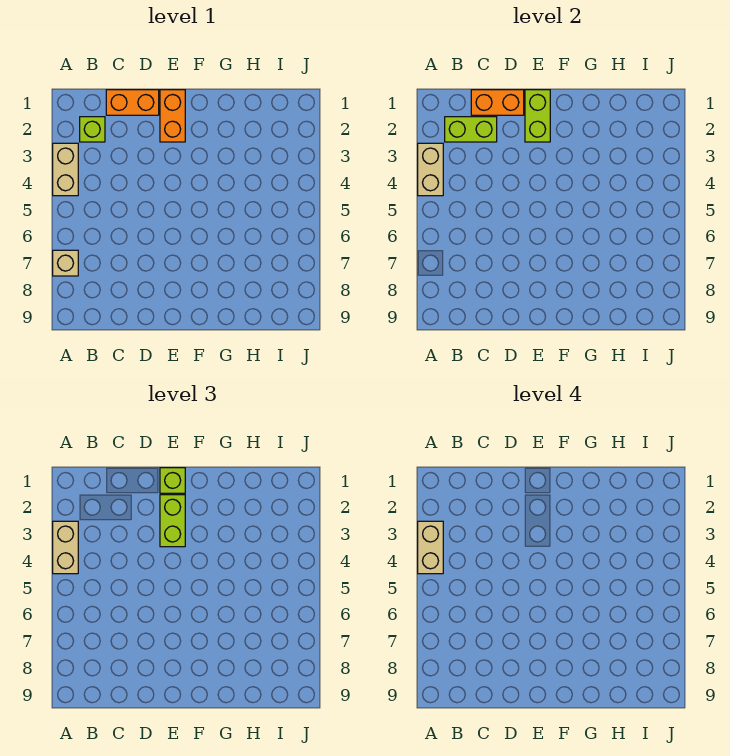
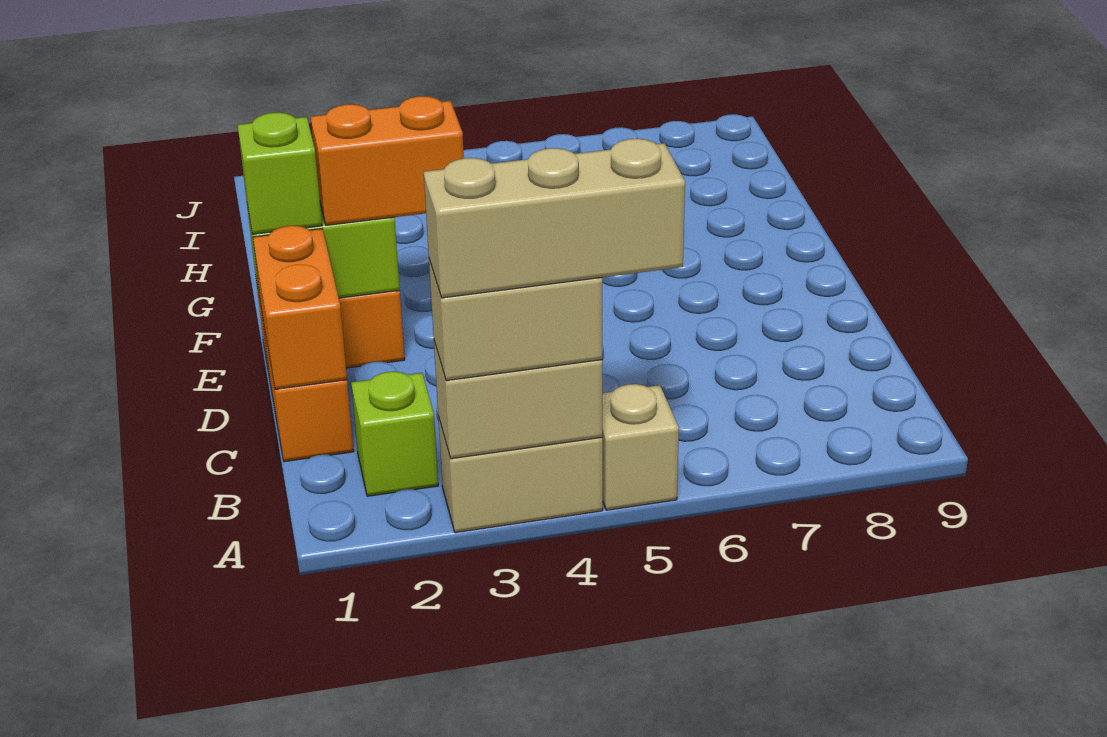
tan 1x2 brick [418,521,443,574] -> tan 1x3 brick [424,139,685,298]
tan 1x1 brick [53,250,78,276] -> tan 1x1 brick moved to [602,384,679,510]
lime 1x2 brick [445,117,497,142] -> none
lime 1x2 brick [160,495,185,547] -> orange 1x2 brick [311,96,464,225]

